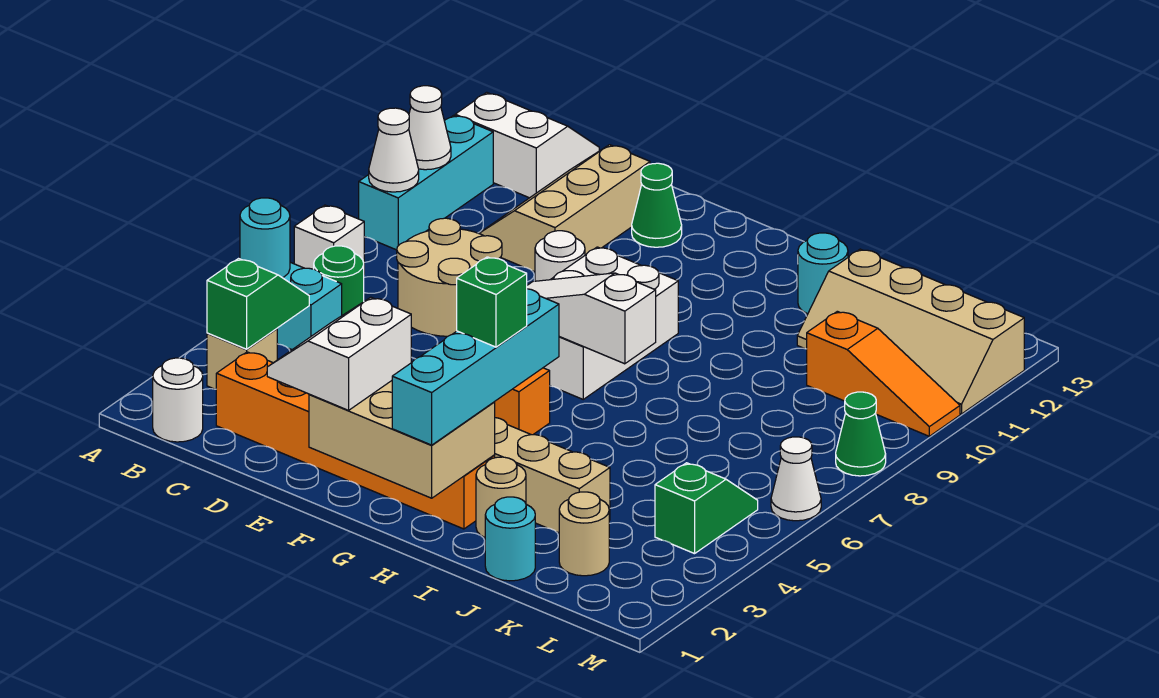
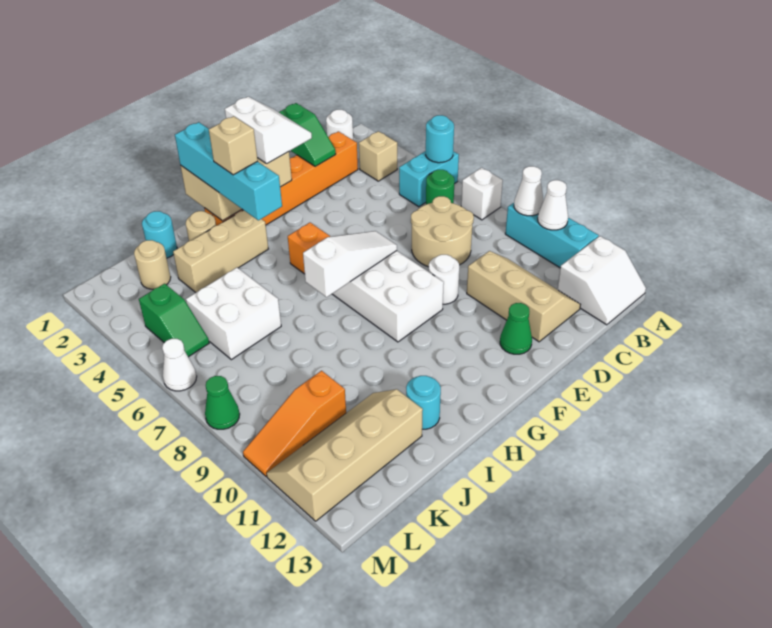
green 1x2 slope [207,259,309,349] -> green 1x2 slope moved to [279,103,336,167]
green 1x1 brick [457,257,527,347] -> tan 1x1 brick [209,116,258,175]
none -> white 2x2 brick [186,268,281,360]

